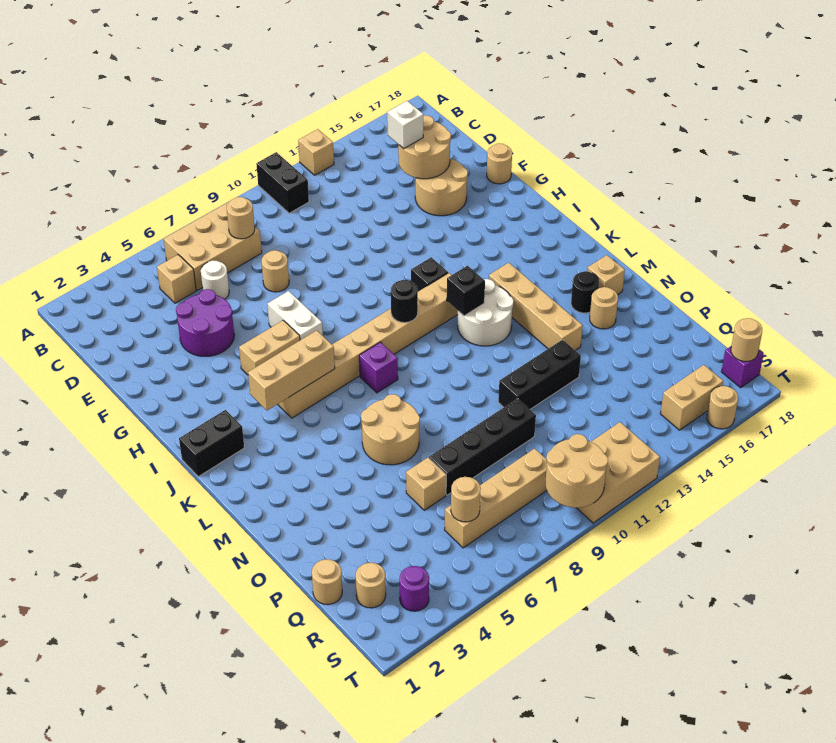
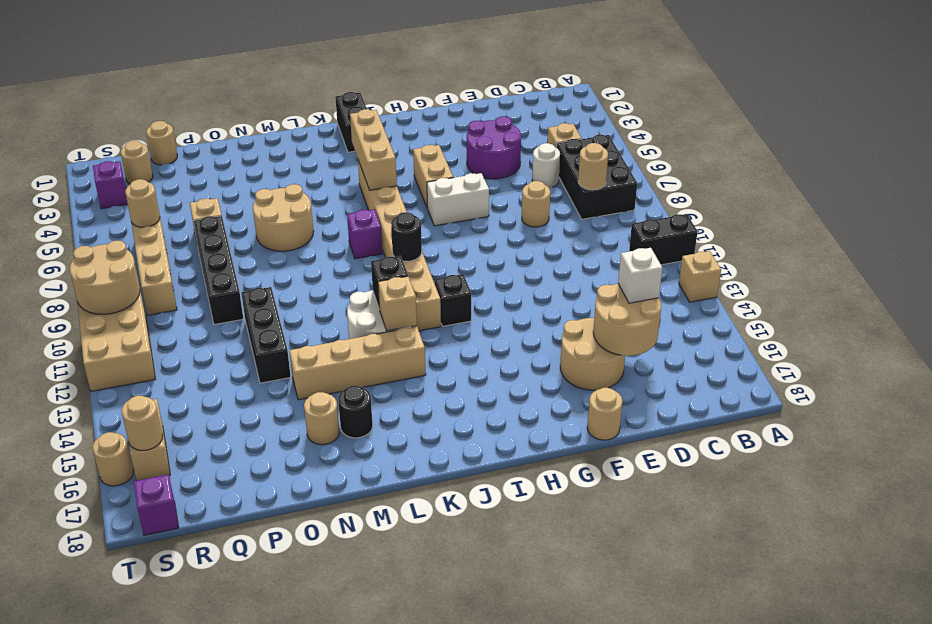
tan 2x3 brick [164,202,262,290] -> black 2x3 brick [556,135,637,219]
tan 1x1 brick [587,255,625,295] -> tan 1x1 brick moved to [378,276,417,331]
purple 1x1 round brick [400,566,429,611] -> purple 1x1 brick [93,161,128,209]
tan 1x1 round brick [731,318,762,362] -> tan 1x1 round brick moved to [122,396,163,451]

